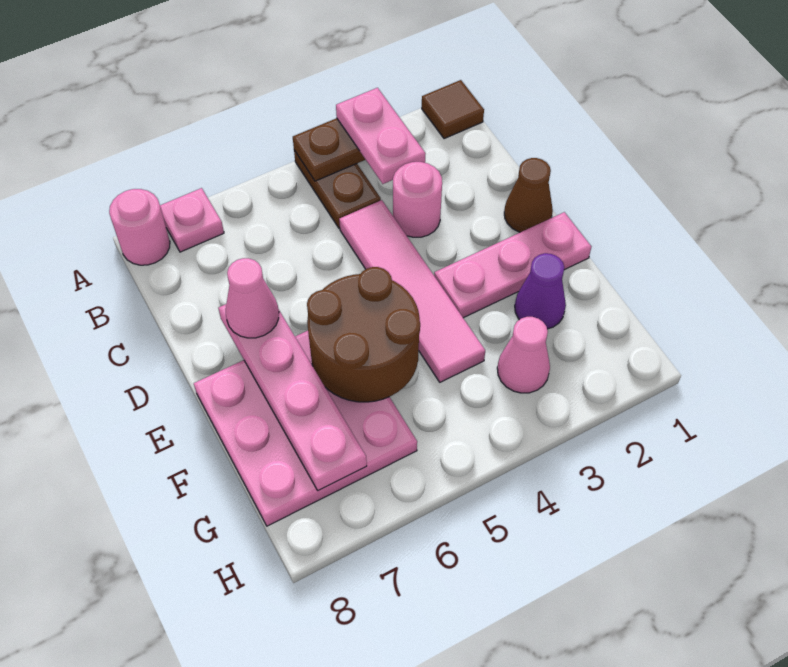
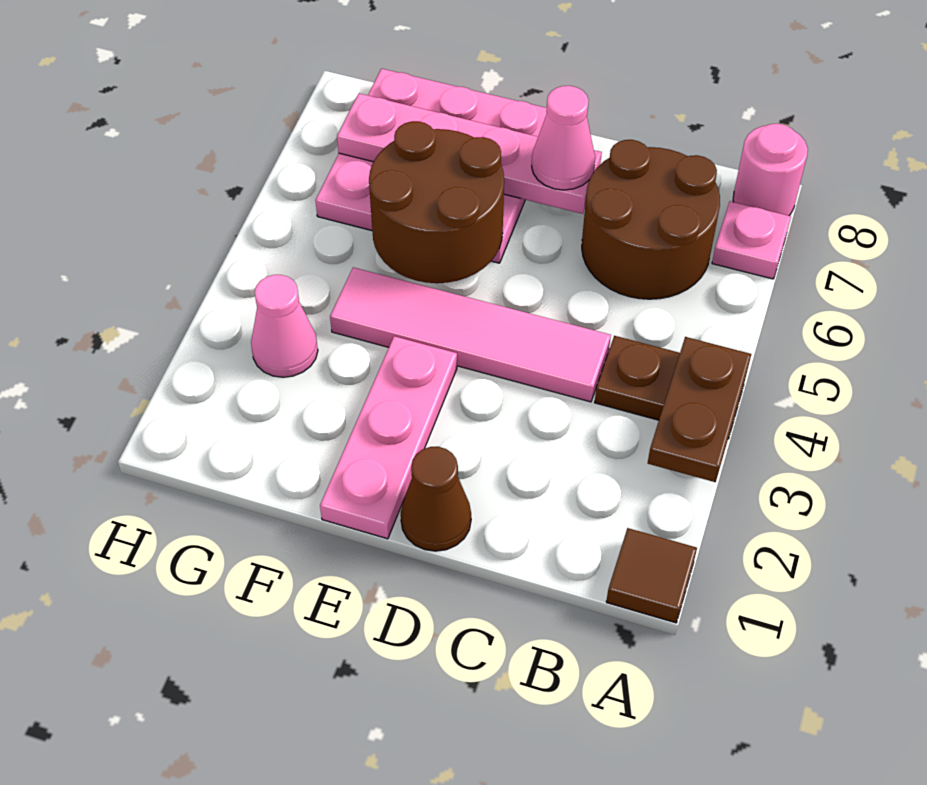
pink 1x2 plate [336,88,426,184] -> none
none -> brown 2x2 round brick [582,140,720,299]
pink 1x1 round brick [393,162,442,237] -> none
purple 1x1 cone [515,253,566,329] -> none

